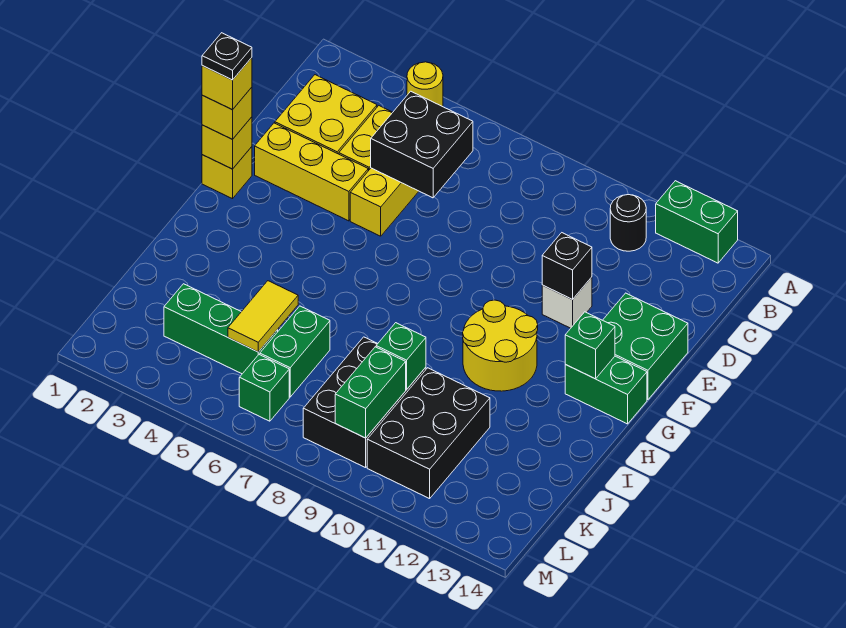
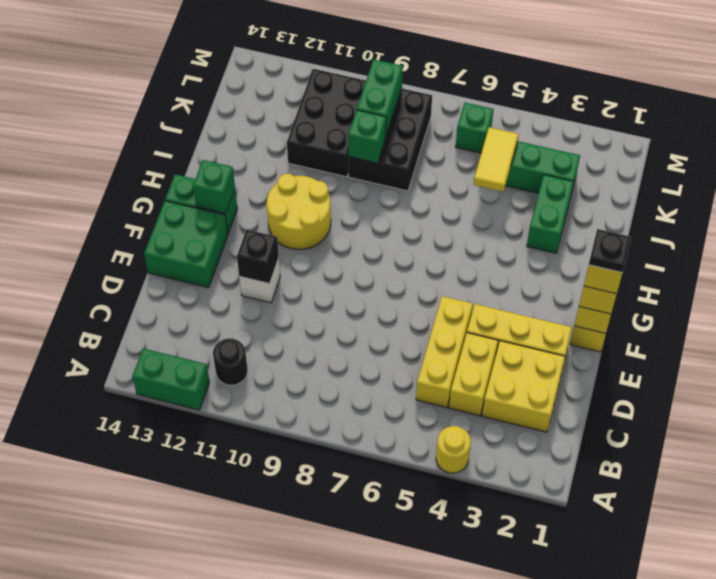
black 2x2 brick [371,91,473,198] -> none
green 1x2 brick [260,306,330,397] -> green 1x2 brick moved to [527,175,574,253]

